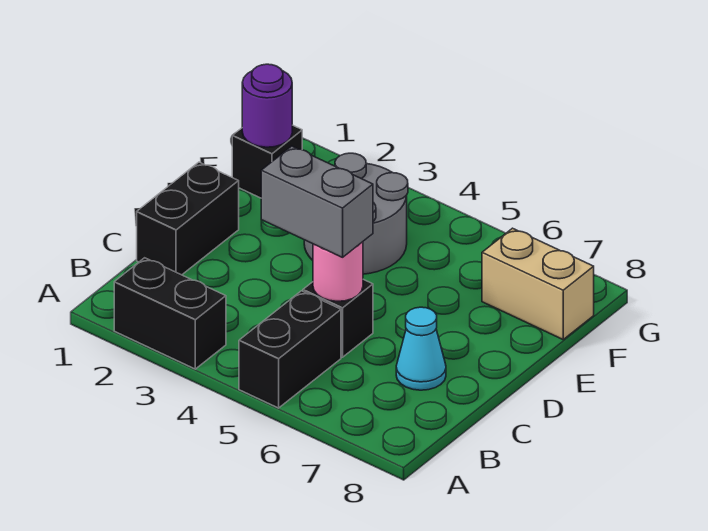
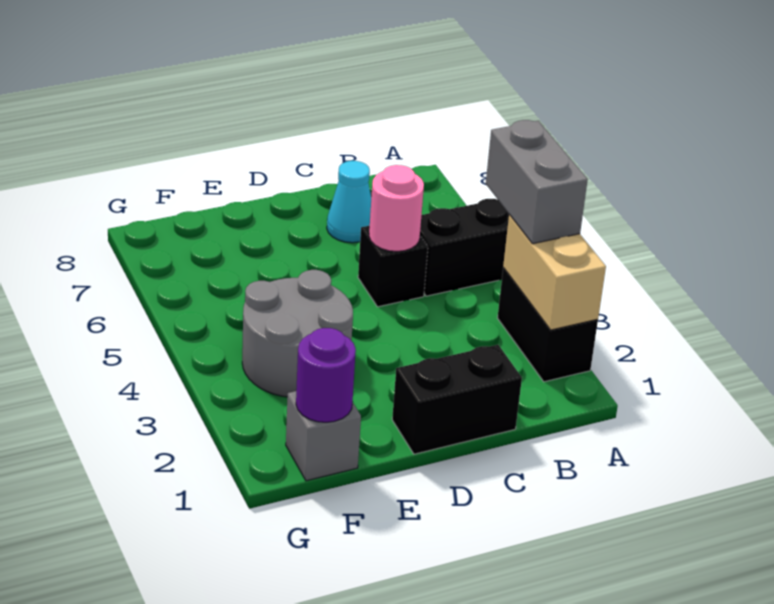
grey 1x2 brick [261,146,373,257] -> grey 1x2 brick moved to [486,120,588,244]
black 1x1 brick [232,125,302,198] -> grey 1x1 brick [286,391,361,481]
tan 1x2 brick [482,228,594,339] -> tan 1x2 brick moved to [503,215,606,330]

